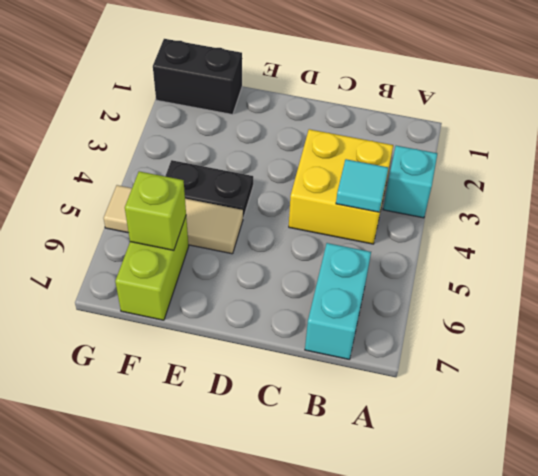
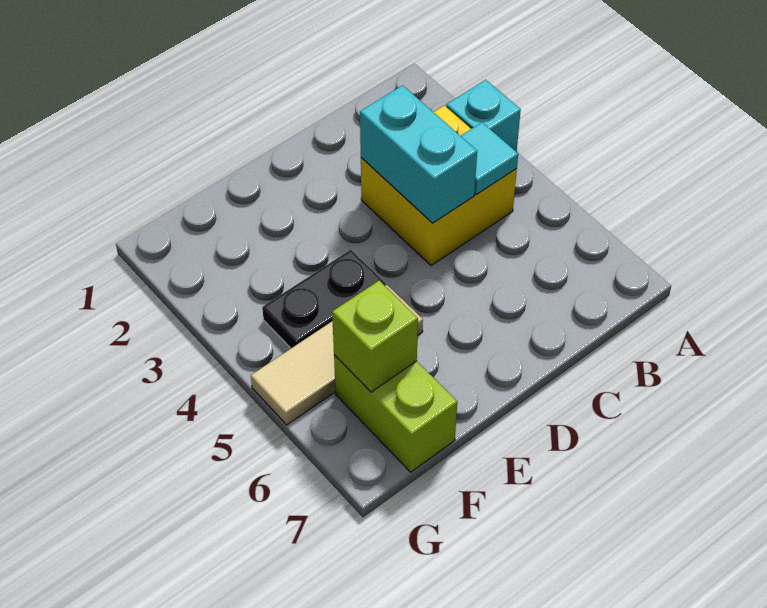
cyan 1x2 brick [305,243,371,359] -> cyan 1x2 brick moved to [360,85,477,223]
black 1x2 brick [153,39,242,114] -> none

